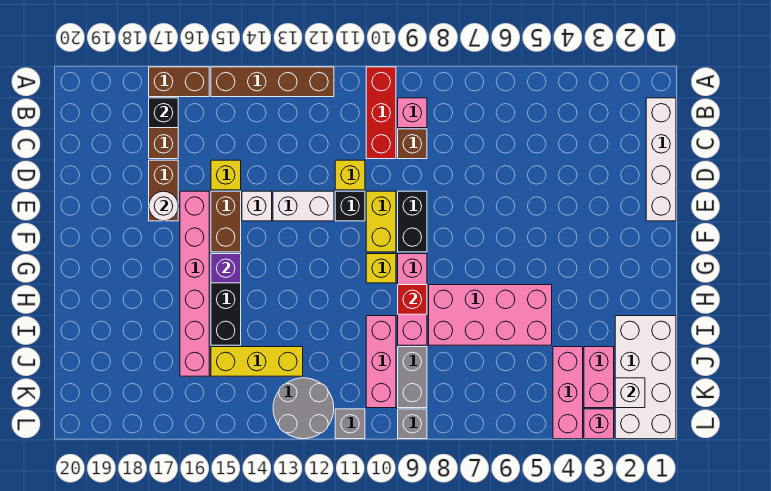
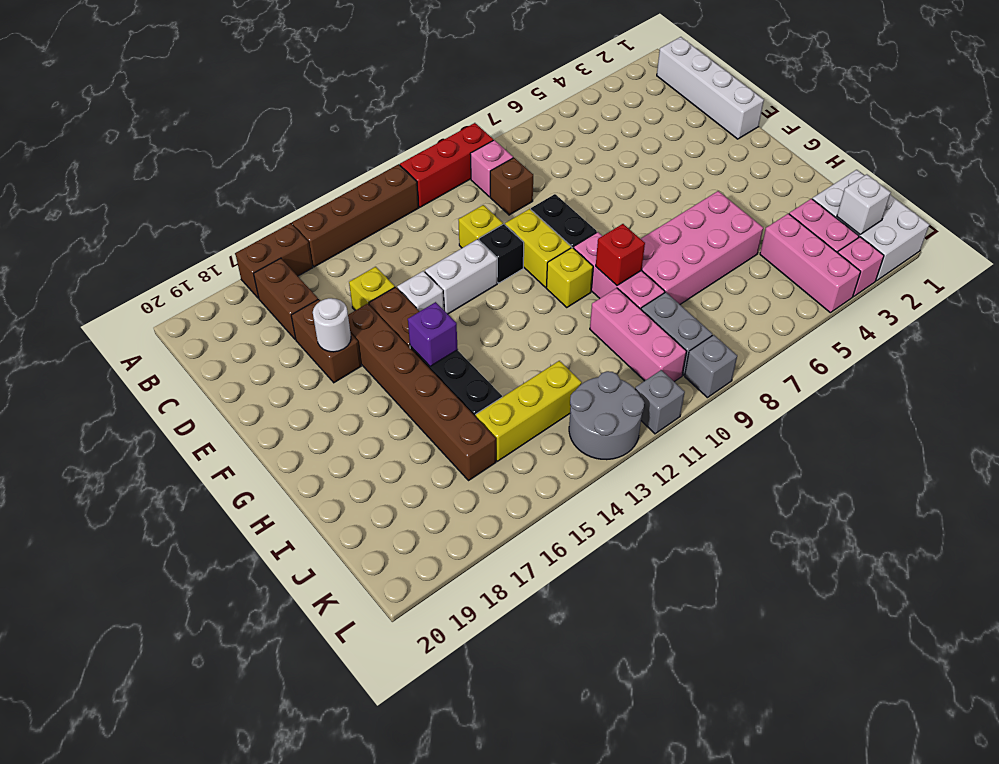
red 1x3 brick [366,67,396,159] -> red 1x3 brick turned to [400,123,493,207]
black 1x1 brick [149,98,178,128] -> none
pink 1x6 brick [180,191,209,376] -> brown 1x6 brick [348,304,496,481]
white 2x4 brick [615,316,676,439] -> white 2x3 brick [812,170,929,281]

